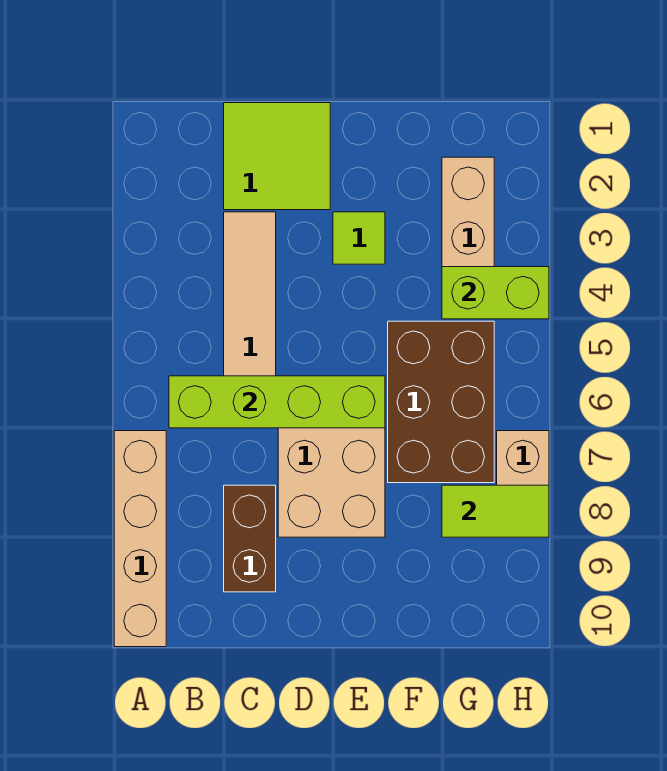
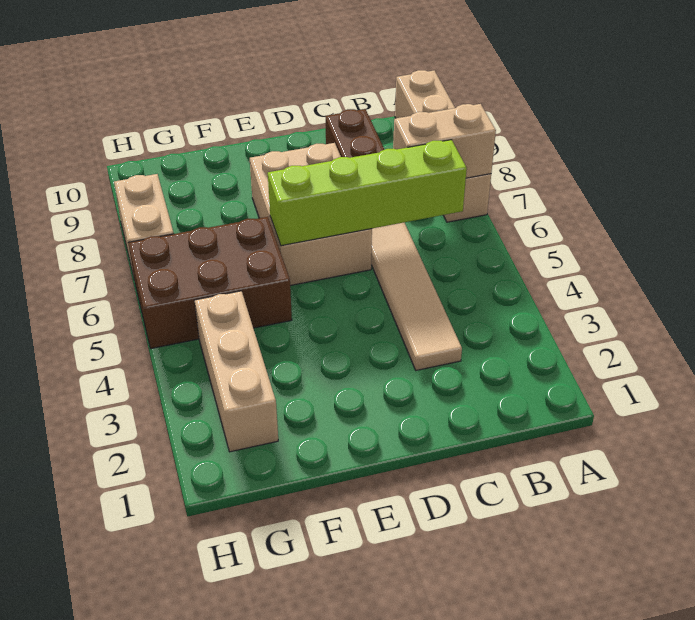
none -> tan 1x2 brick [393,104,496,178]
lime 2x2 tile [224,103,330,210] -> none
lime 1x1 tile [333,212,385,264] -> none
brown 2x3 brick [388,321,494,483] -> brown 2x3 brick turned to [128,217,292,349]
lime 1x2 brick [442,267,549,319] -> none
lime 1x2 tile [442,485,549,537] -> none

